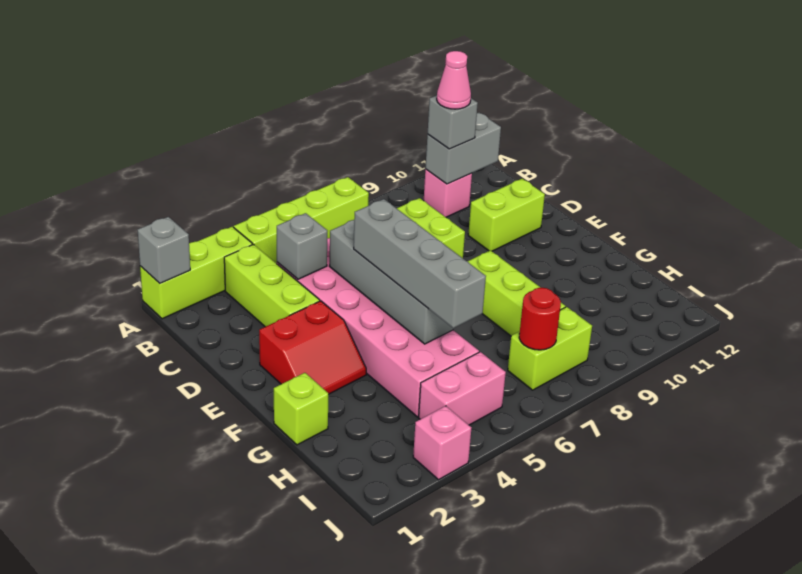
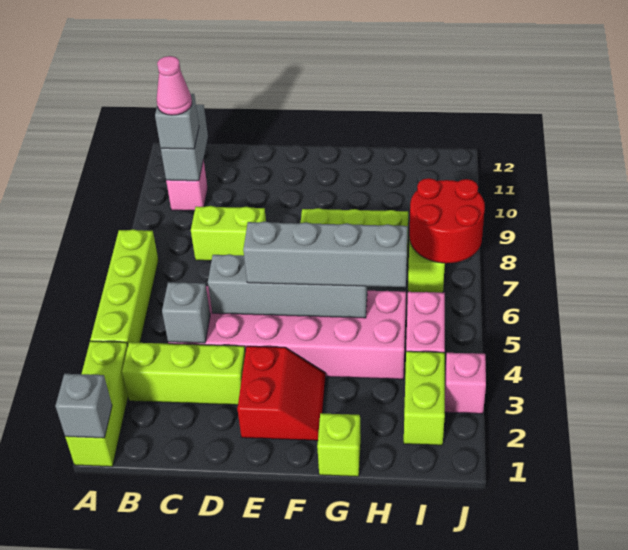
lime 1x2 brick [468,179,545,251] -> lime 1x2 brick moved to [404,351,445,445]
red 1x1 round brick [519,287,561,350] -> red 2x2 round brick [409,178,485,263]

